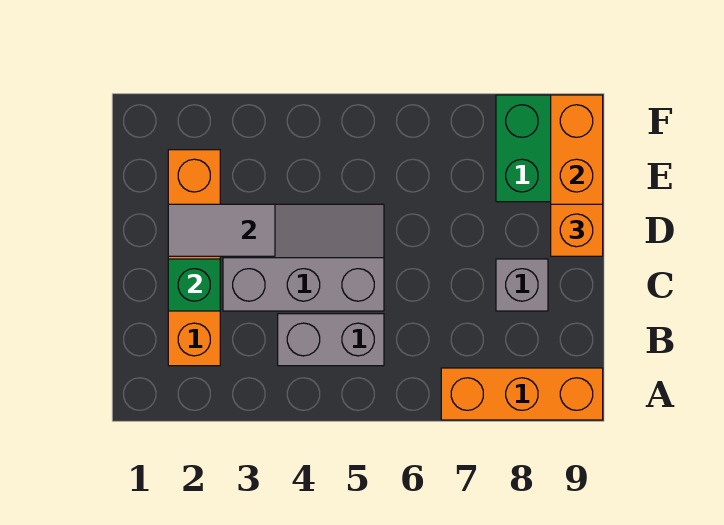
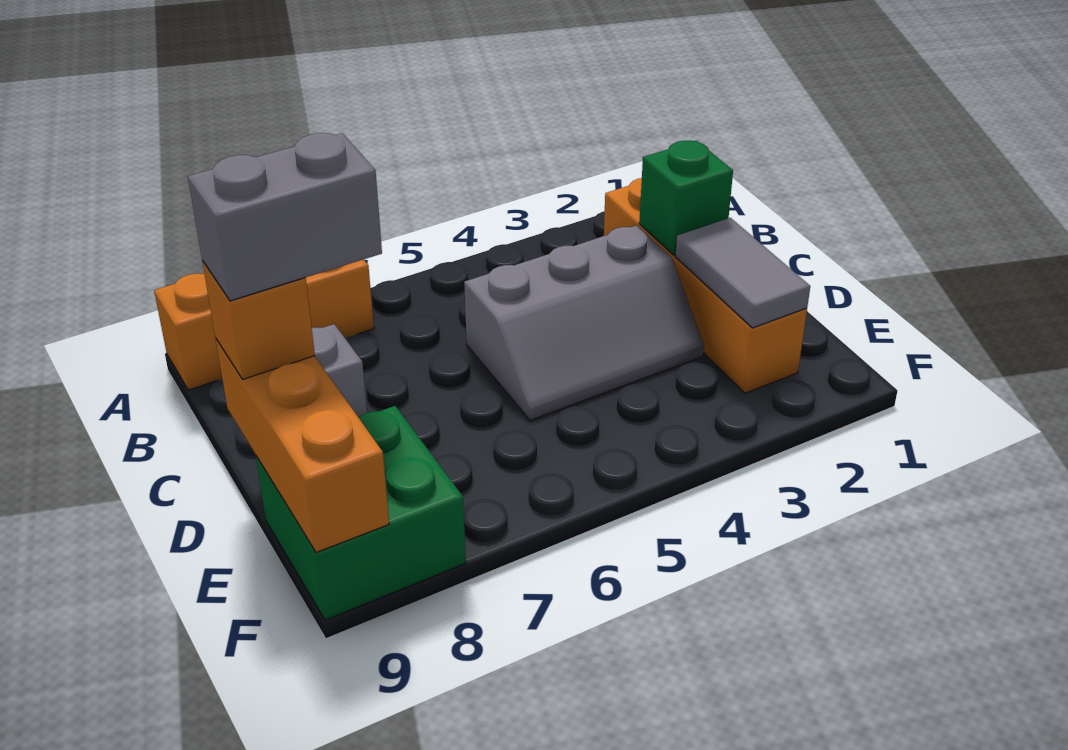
grey 1x2 brick [278,314,384,366] -> grey 1x2 brick moved to [188,133,382,301]
grey 1x2 tile [168,204,275,256] -> grey 1x2 tile turned to [675,218,810,328]

